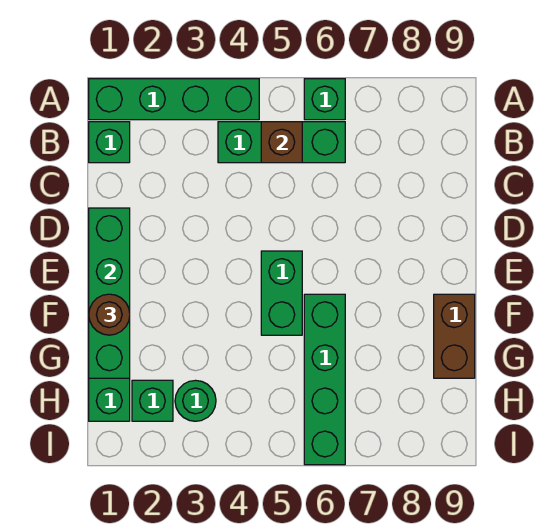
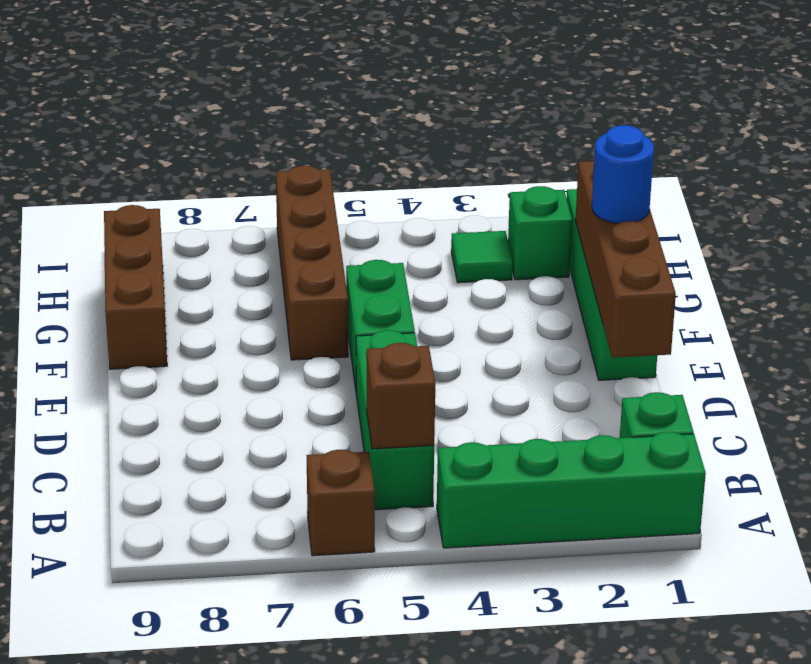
green 1x1 brick [304,79,345,120] -> brown 1x1 brick [307,450,375,556]
green 1x3 brick [218,122,345,163] -> green 1x3 brick turned to [356,330,434,510]
green 1x4 brick [89,208,130,378] -> brown 1x4 brick [575,161,676,358]
brown 1x1 round brick [89,294,130,335] -> blue 1x1 round brick [592,125,654,224]
green 1x4 brick [304,294,345,465] -> brown 1x4 brick [276,166,348,360]
brown 1x2 brick [434,294,475,378] -> brown 1x3 brick [104,205,167,369]
green 1x1 round brick [175,380,216,421] -> green 1x1 tile [451,231,513,283]

